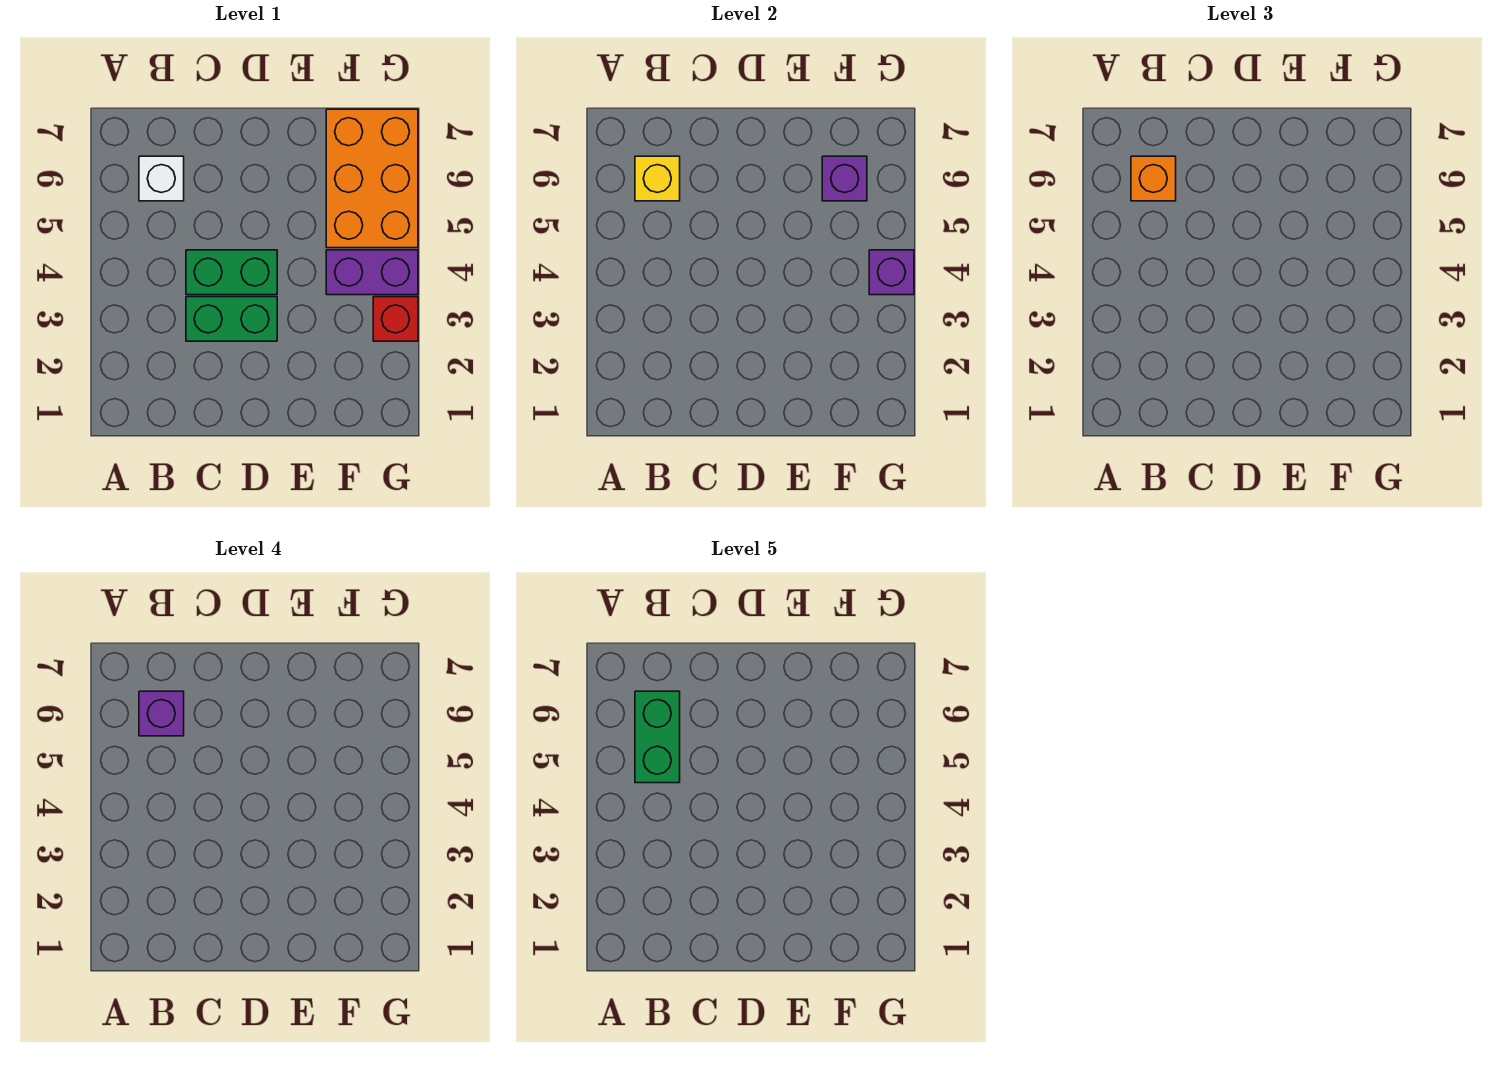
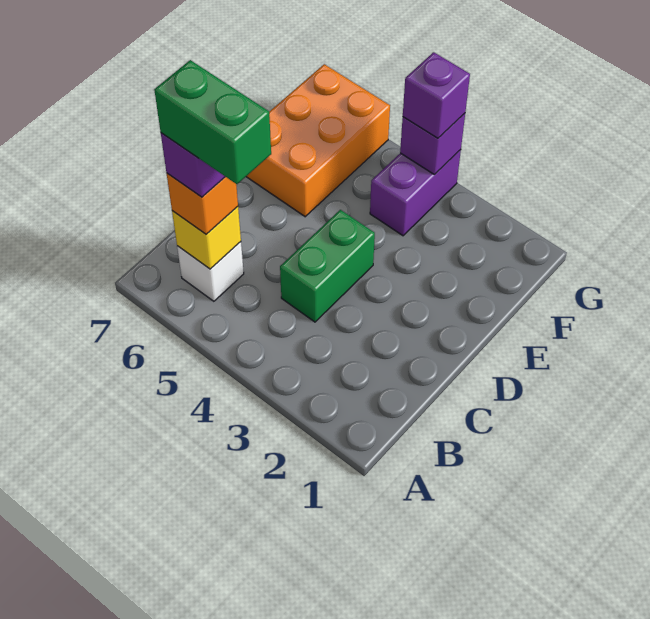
green 1x2 brick [186,297,277,341] -> none
orange 2x3 brick [326,109,418,248] -> orange 2x3 brick turned to [246,64,390,217]
purple 1x1 brick [822,156,867,201] -> purple 1x1 brick moved to [403,52,470,138]
red 1x1 brick [373,297,418,341] -> none

